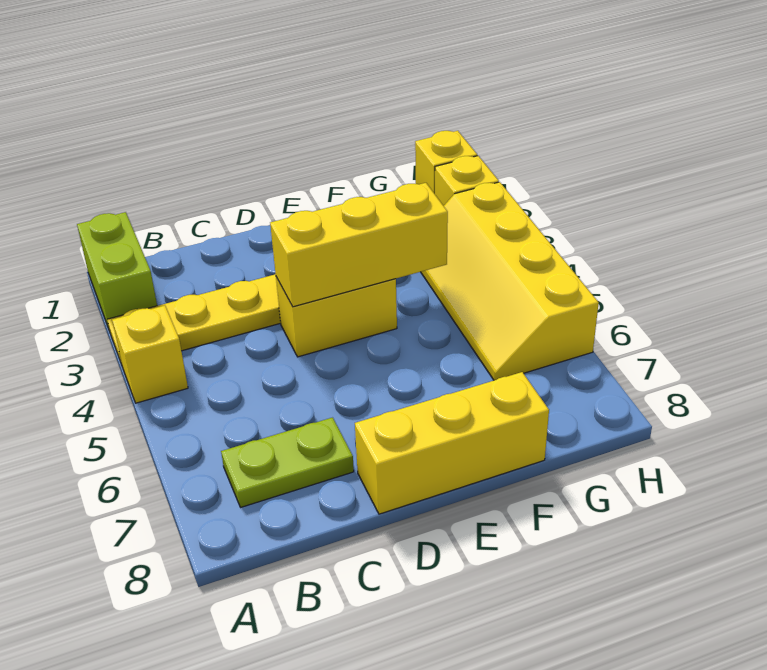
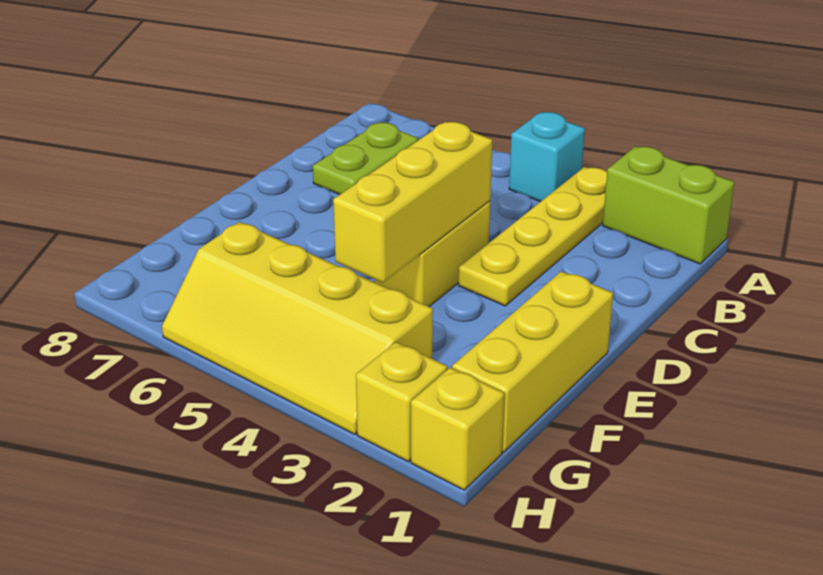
yellow 1x1 brick [112,306,188,403] -> cyan 1x1 brick [509,112,585,202]
yellow 1x3 brick [355,372,549,514] -> yellow 1x3 brick moved to [452,271,613,452]
yellow 2x4 slope [421,182,599,380] -> yellow 2x4 slope turned to [162,222,433,434]

